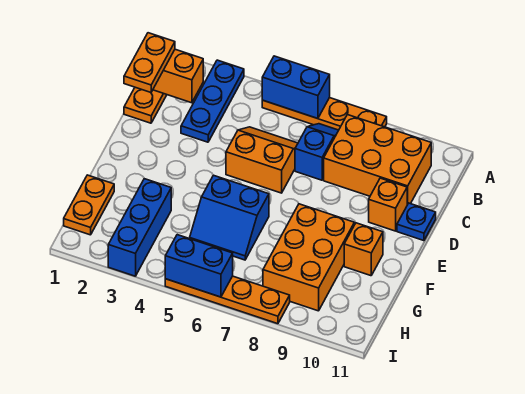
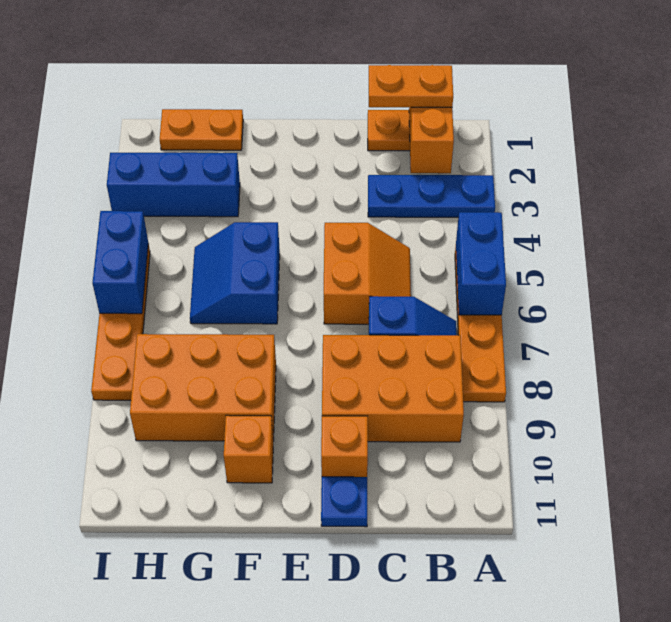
orange 2x3 brick [324,115,431,205] -> orange 2x3 brick turned to [322,335,464,442]

